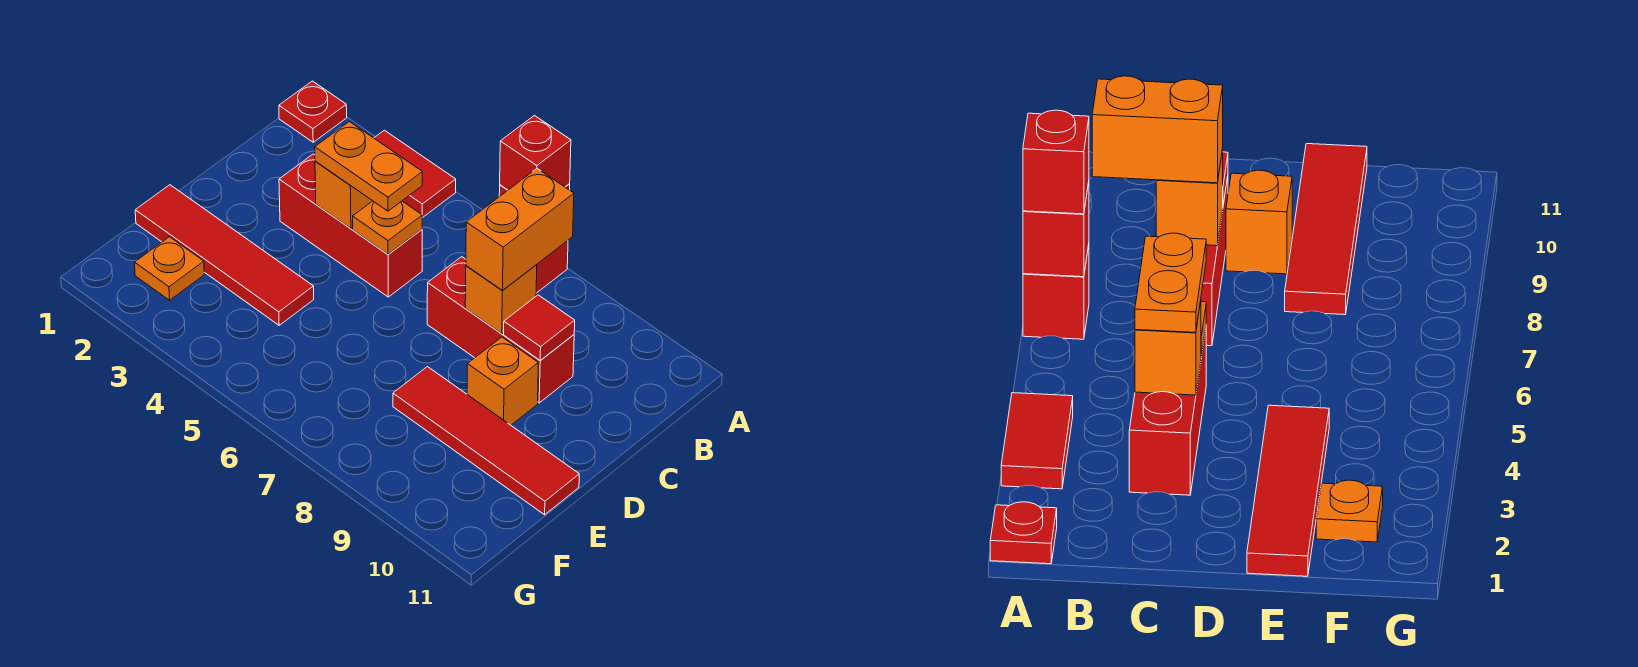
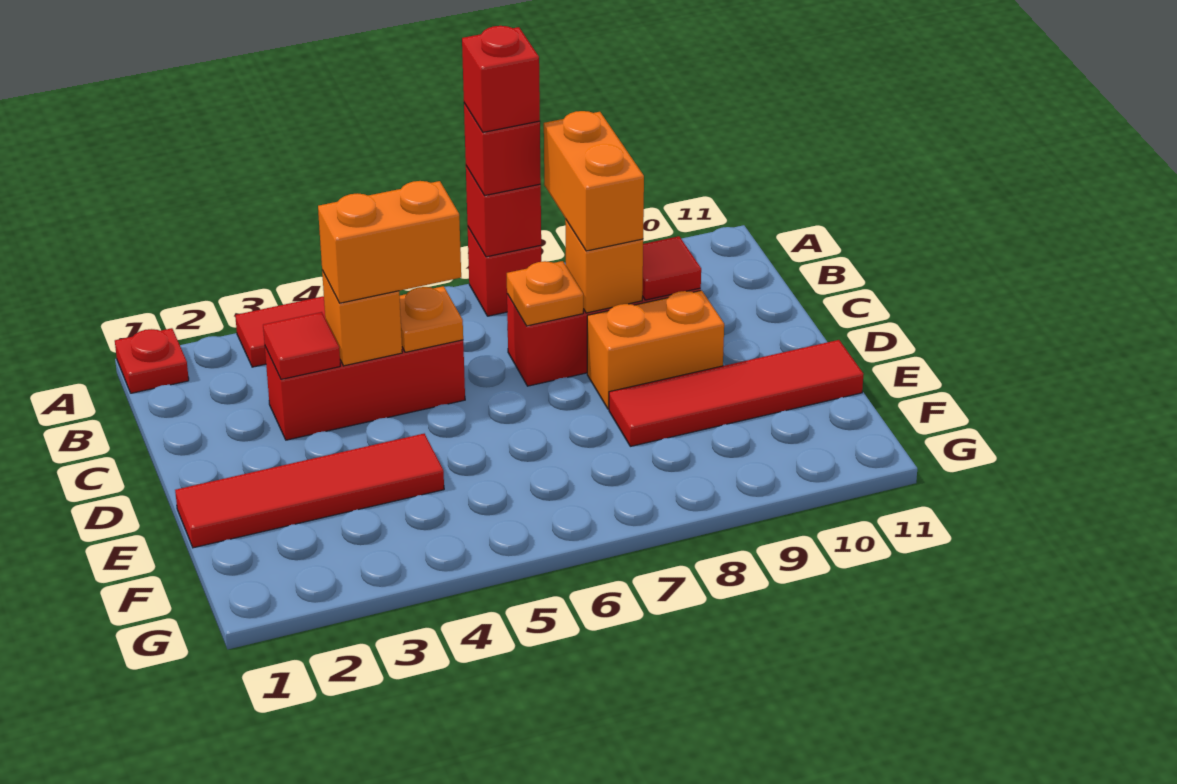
none -> red 1x1 brick [462,26,540,132]
none -> red 1x1 tile [263,312,340,379]
orange 1x2 plate [315,121,422,211] -> orange 1x2 brick [318,181,461,303]
orange 1x1 brick [467,337,538,425] -> orange 1x2 brick [587,290,724,409]
orange 1x1 plate [135,237,204,300] -> orange 1x1 plate moved to [507,261,583,326]

